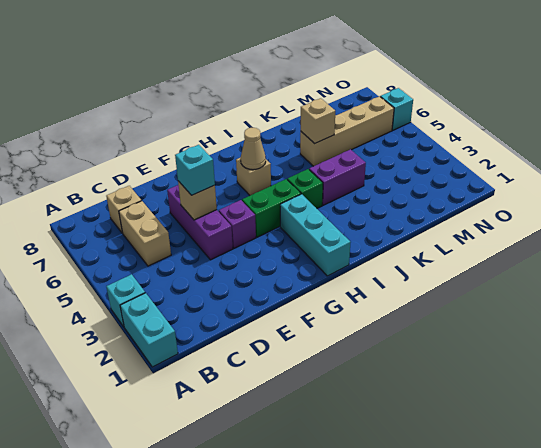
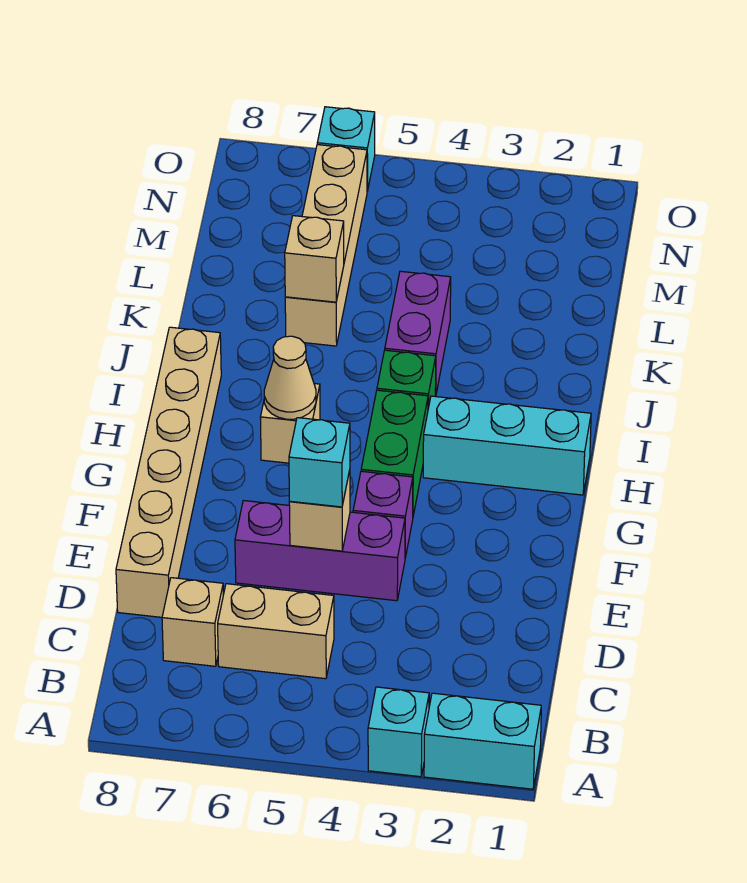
none -> tan 1x6 brick [116,327,221,617]

